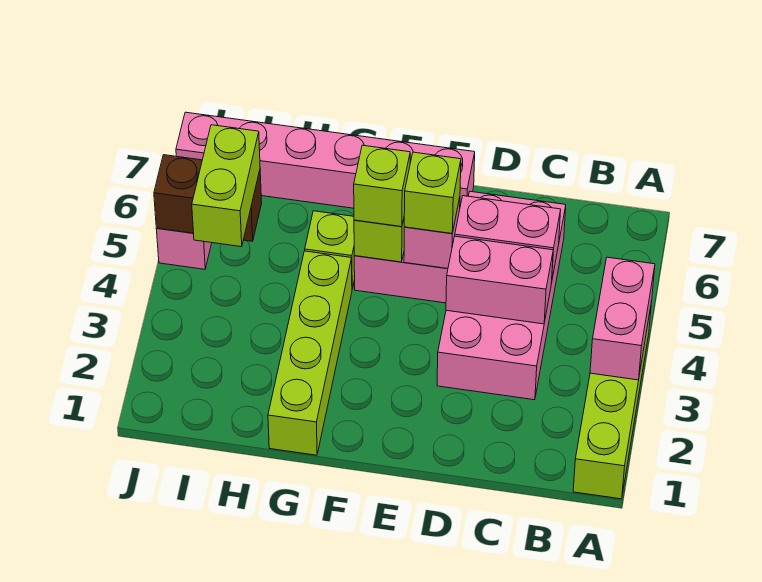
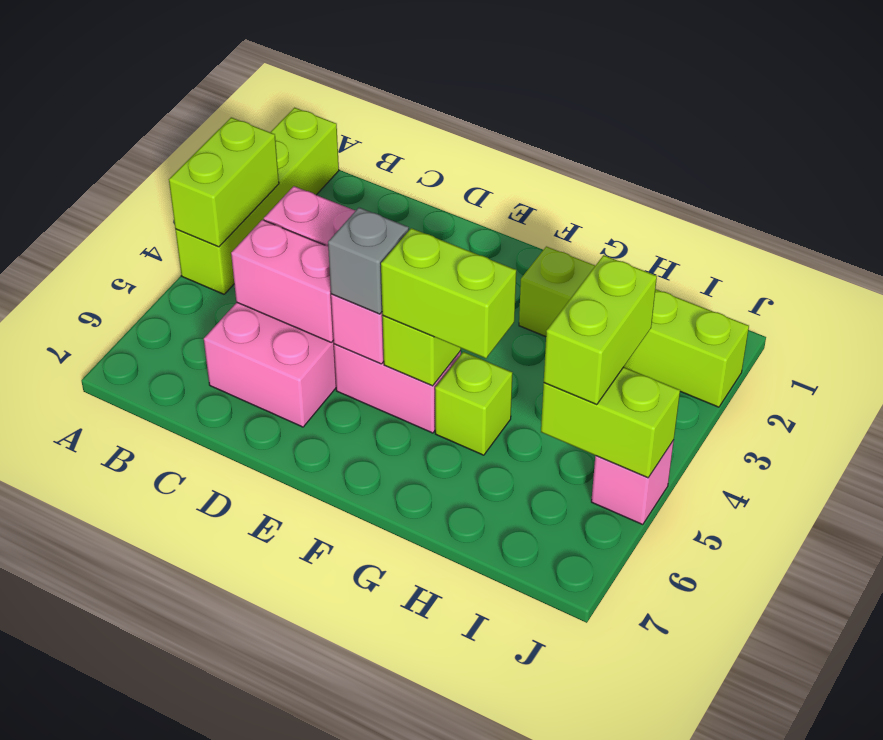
pink 1x2 brick [590,257,655,380] -> lime 1x2 brick [169,117,279,247]
lime 1x1 brick [404,152,461,233] -> grey 1x1 brick [328,208,409,314]
pink 1x6 brick [176,112,475,208] -> none
lime 1x1 brick [354,145,410,227] -> lime 1x2 brick [381,228,516,358]
lime 1x4 brick [268,251,352,455] -> lime 1x4 brick turned to [519,246,749,407]
brown 1x2 brick [154,155,262,241] -> lime 1x2 brick [541,367,680,478]

